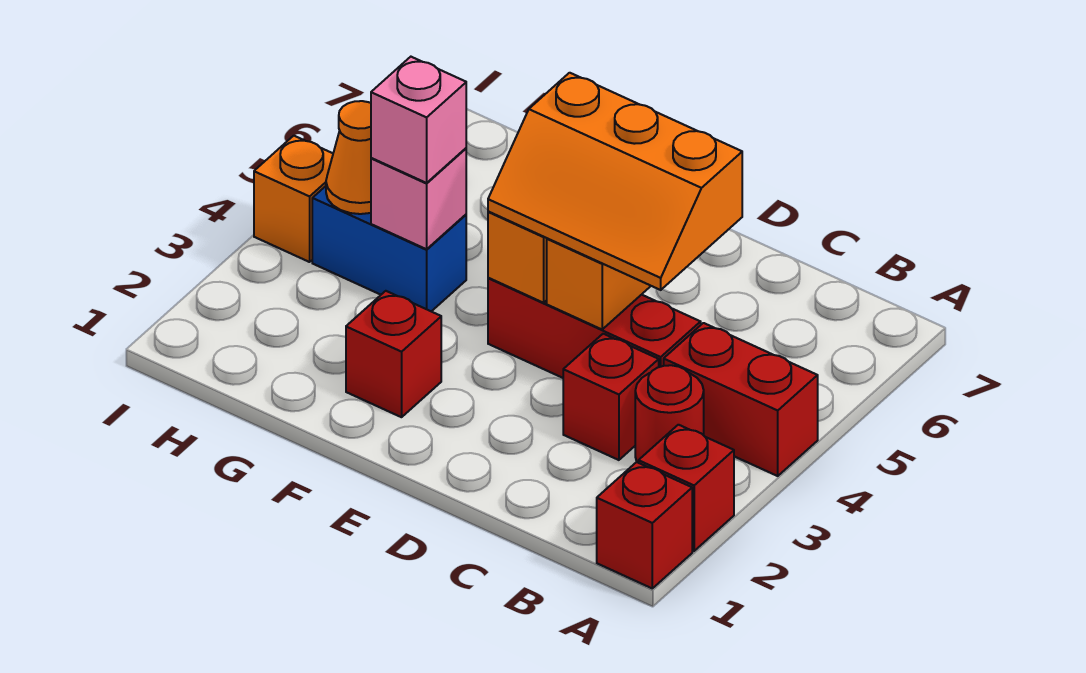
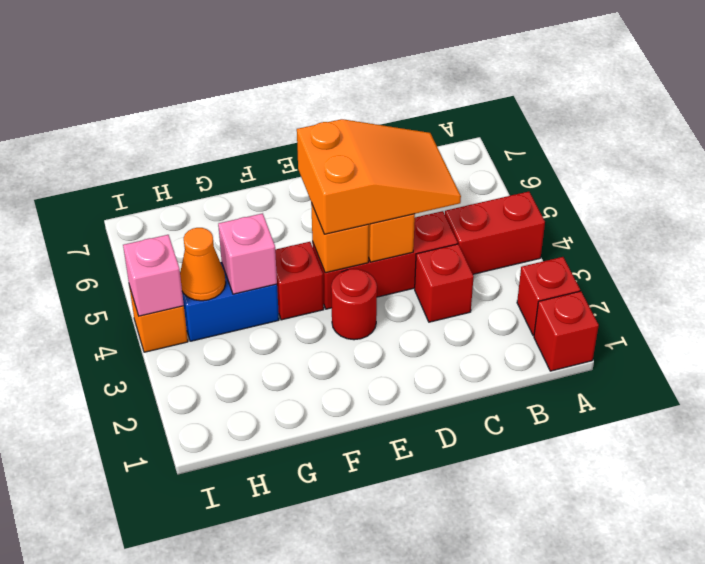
red 1x1 round brick [635,365,704,463] -> red 1x1 round brick moved to [331,269,377,340]
orange 2x3 slope [488,73,742,290] -> orange 2x3 slope turned to [297,119,461,234]
red 1x1 brick [346,291,441,417] -> red 1x1 brick moved to [275,242,324,320]
pink 1x1 brick [371,57,466,183] -> pink 1x1 brick moved to [123,235,184,316]

